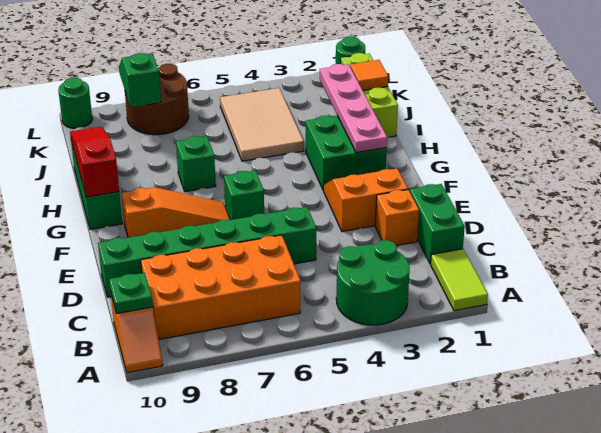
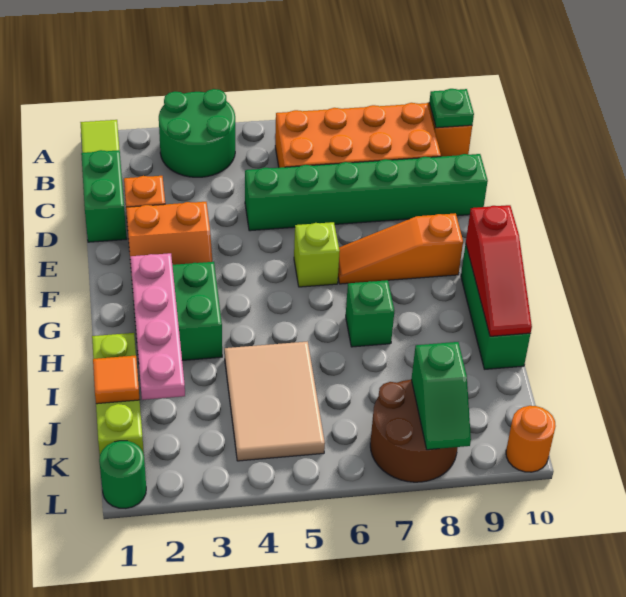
green 1x1 brick [224,171,264,220] -> lime 1x1 brick [294,222,340,287]
green 1x1 round brick [58,78,92,128] -> orange 1x1 round brick [506,406,556,472]

